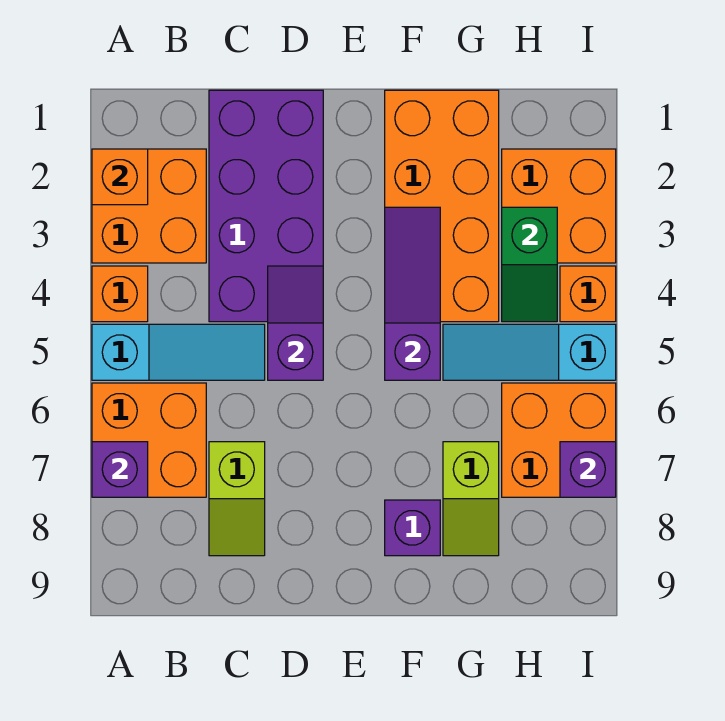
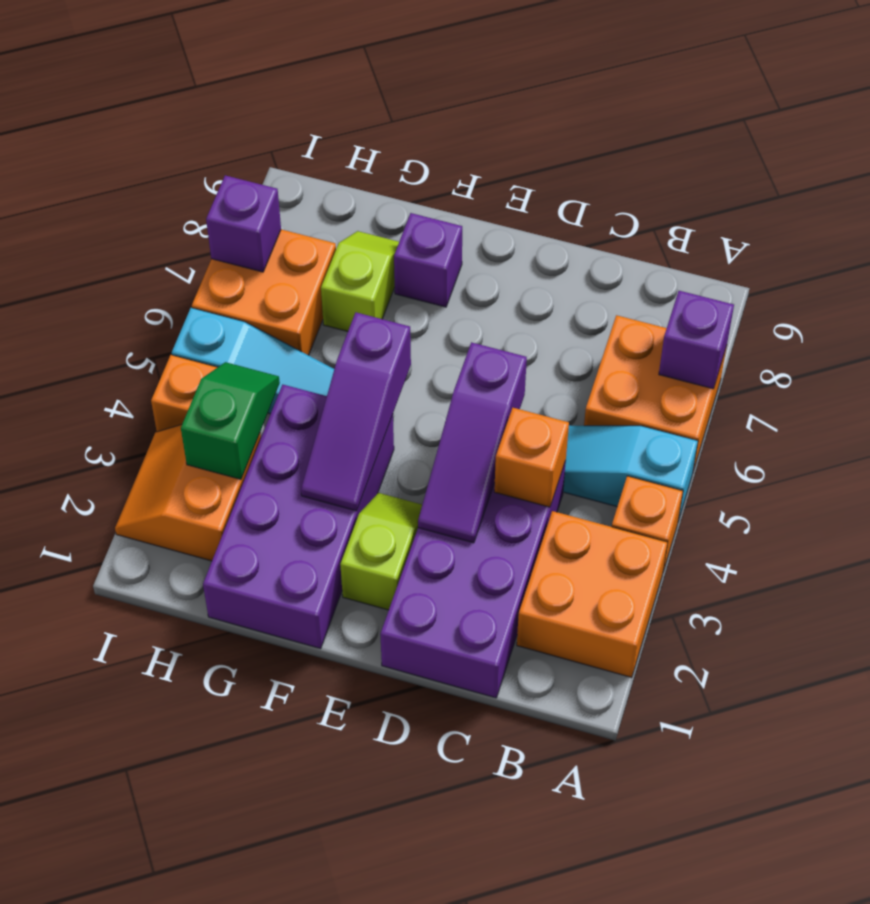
orange 1x1 brick [92,149,148,205] -> orange 1x1 brick moved to [494,408,569,507]
lime 1x2 slope [209,442,265,556] -> lime 1x2 slope moved to [340,493,422,610]
purple 1x2 slope [268,266,323,380] -> purple 1x3 slope [418,342,527,543]
orange 2x4 brick [385,90,499,322] -> purple 2x4 brick [203,385,394,649]
orange 2x2 brick [502,149,616,263] -> orange 2x2 slope [115,425,261,561]

